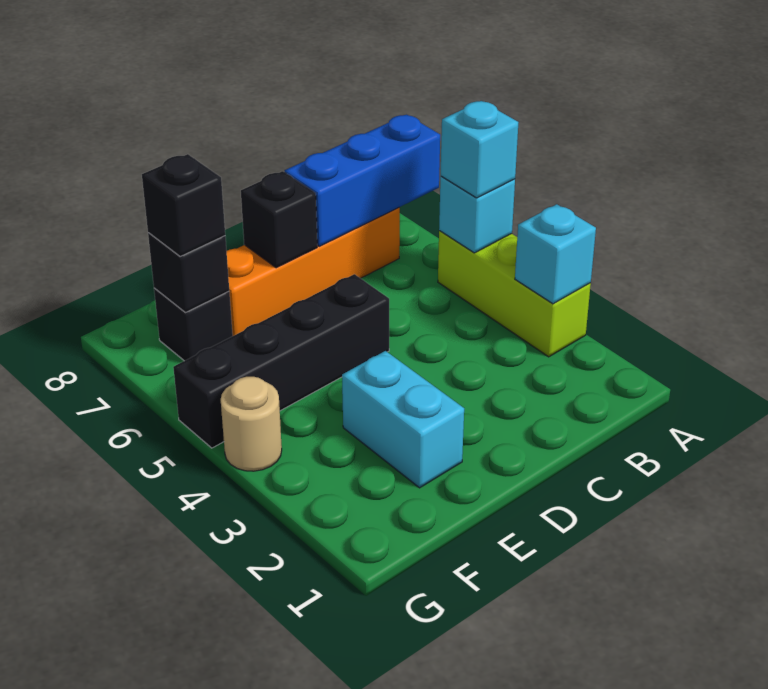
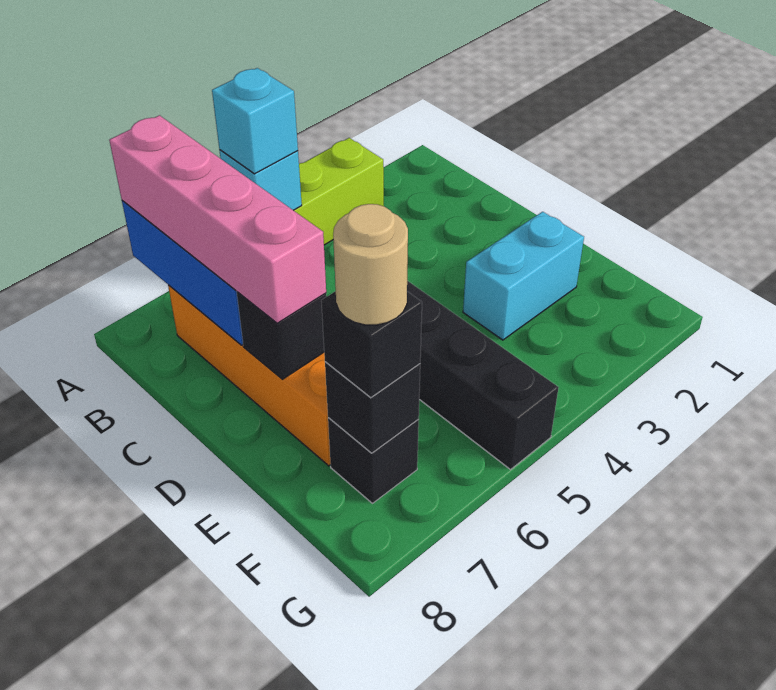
cyan 1x1 brick [515,204,596,304] -> none
none -> pink 1x4 brick [109,115,326,323]
tan 1x1 round brick [221,377,282,471] -> tan 1x1 round brick moved to [333,204,408,325]

